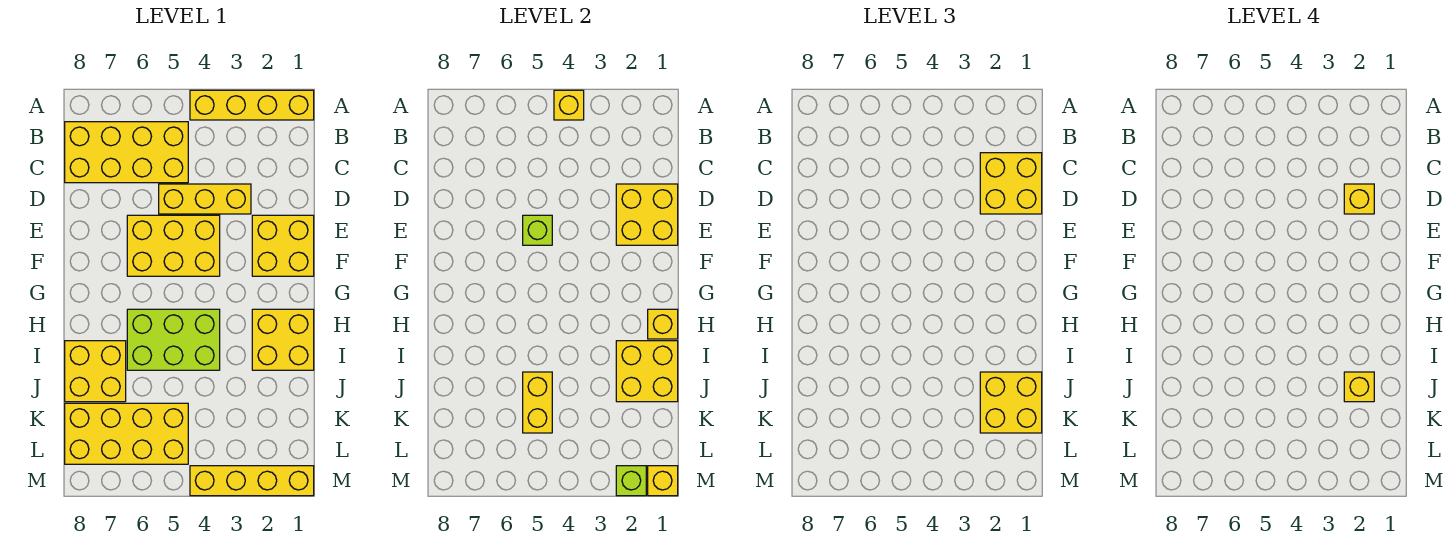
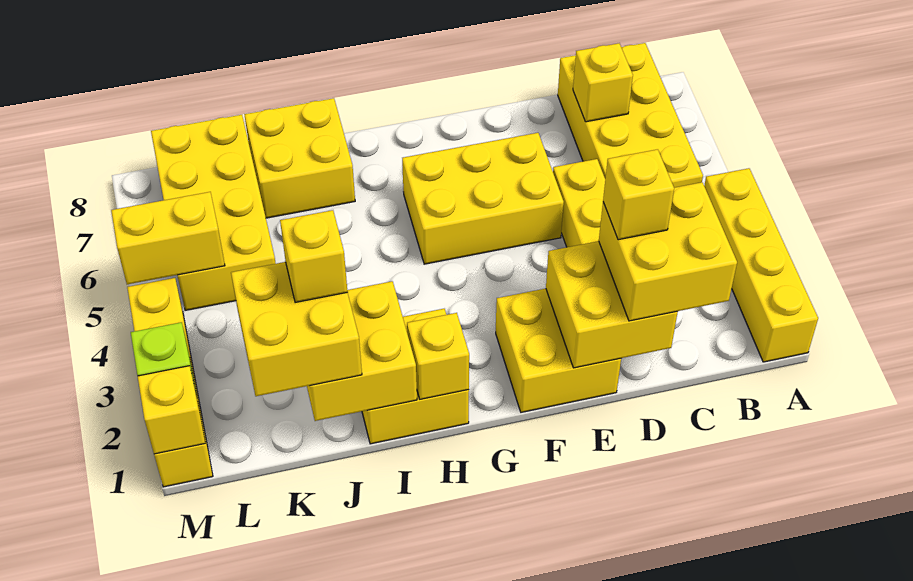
yellow 1x1 brick [554,90,584,120] -> yellow 1x1 brick moved to [573,43,633,122]
yellow 2x3 brick [127,215,220,276] -> yellow 2x3 brick turned to [402,133,564,264]
lime 1x1 brick [523,215,552,245] -> none
lime 2x3 brick [127,309,220,370] -> none
yellow 1x2 brick [523,372,552,433] -> yellow 1x2 brick moved to [111,192,225,284]

